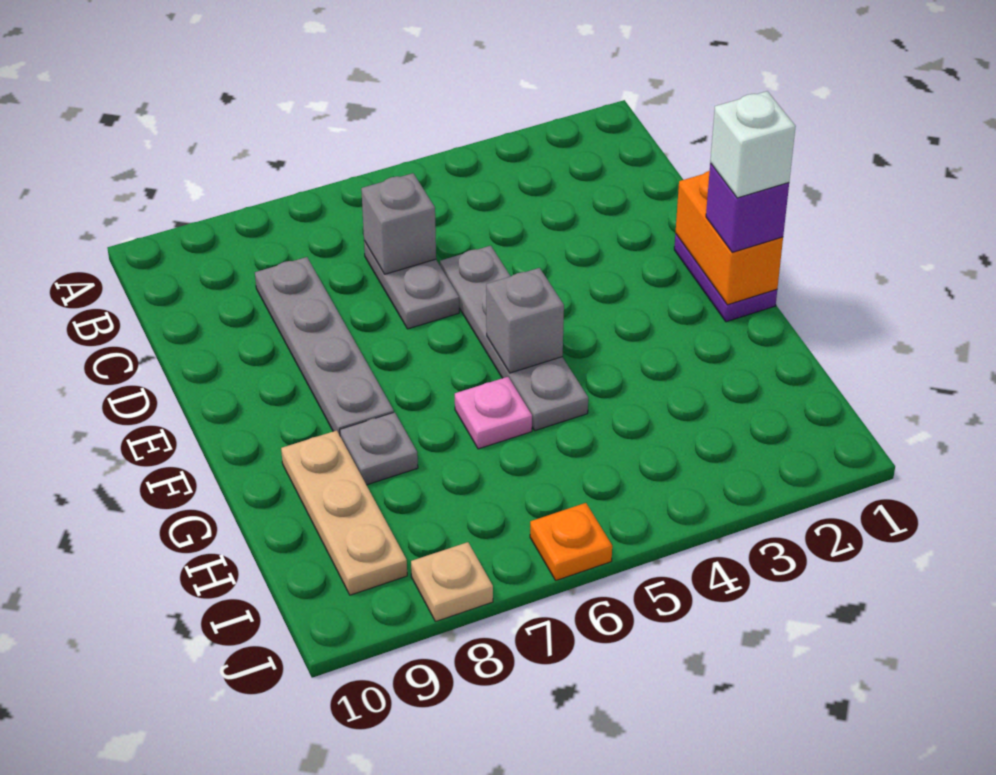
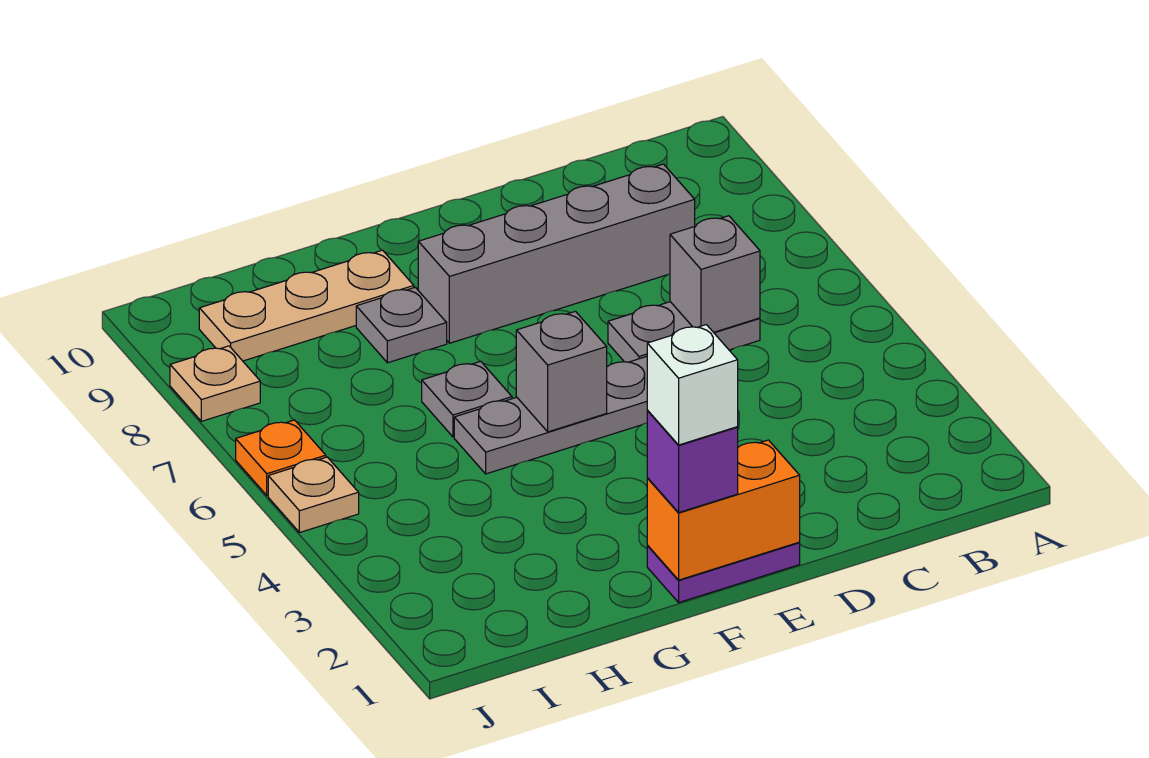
grey 1x4 plate [255,257,394,435] -> grey 1x4 brick [418,164,695,343]
pink 1x1 plate [455,377,532,449] -> grey 1x1 plate [422,361,512,437]
none -> tan 1x1 plate [268,457,359,533]

